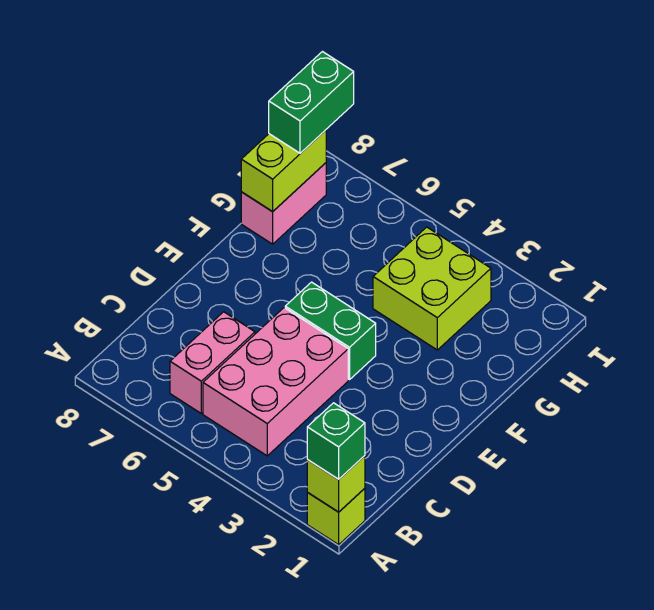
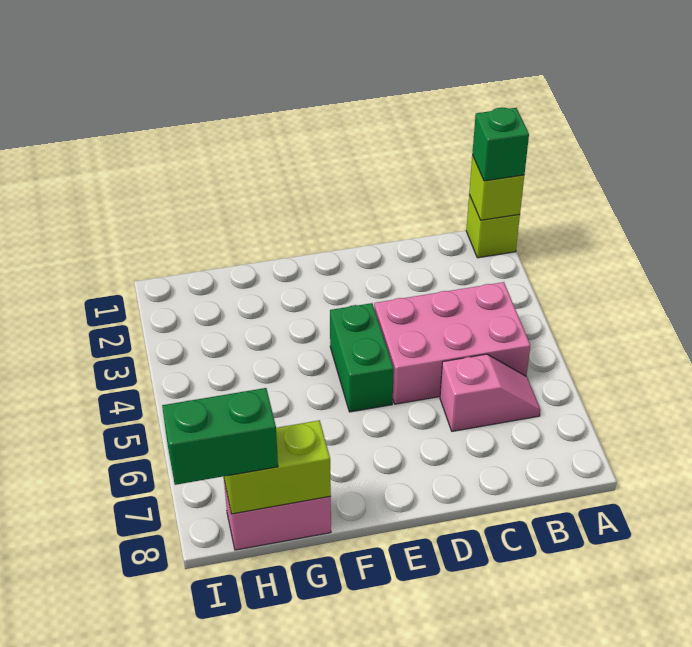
pink 1x2 brick [170,312,255,413] -> pink 1x2 slope [440,354,540,431]
lime 2x2 brick [373,227,491,350] -> none

